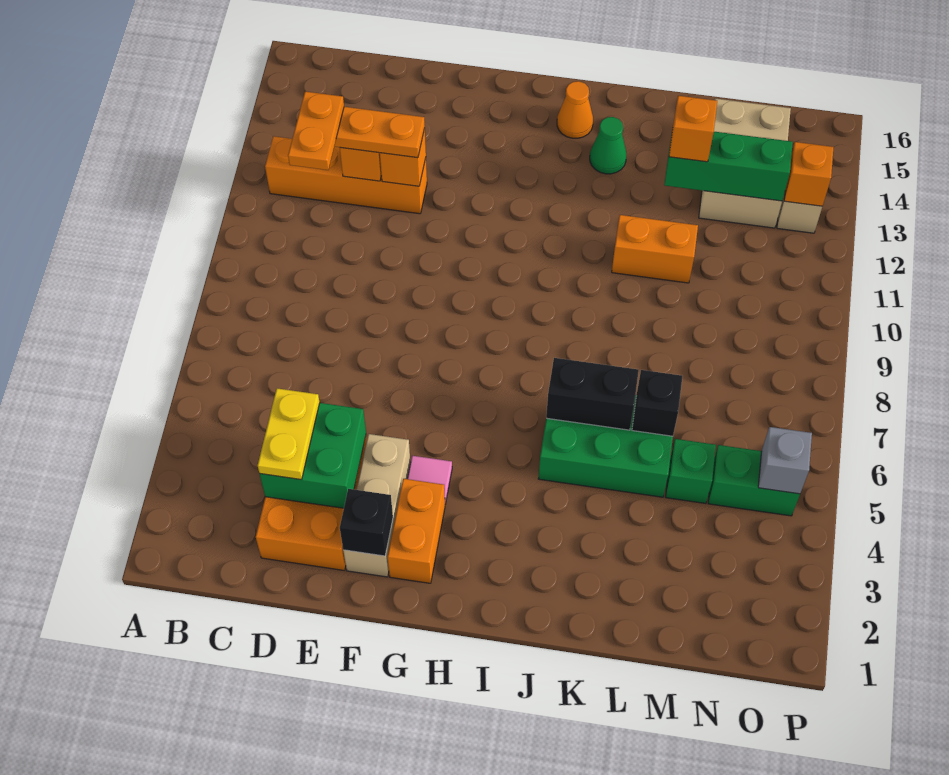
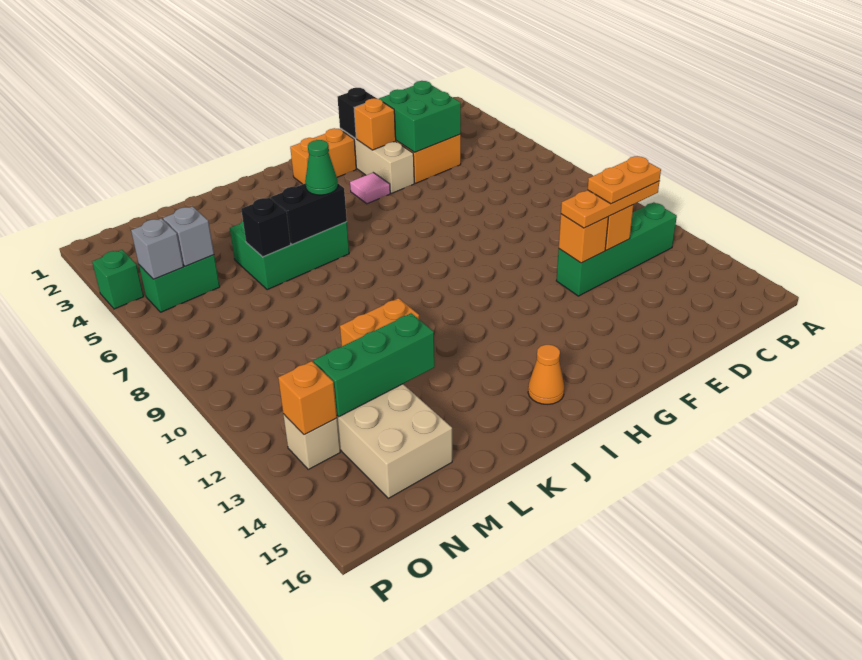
orange 1x4 brick [265,136,427,214] -> green 1x4 brick [556,202,677,296]
orange 1x2 plate [288,92,344,170] -> orange 1x2 plate turned to [588,156,661,204]
yellow 1x2 plate [258,388,320,480] -> none
orange 1x2 brick [388,479,445,583] -> orange 1x2 brick turned to [290,128,356,184]
green 1x1 cone [590,117,626,174] -> green 1x1 cone moved to [305,140,338,195]
orange 1x1 brick [669,96,717,162] -> orange 1x1 brick moved to [354,98,396,150]
green 1x1 brick [666,439,716,504] -> green 1x1 brick moved to [92,250,144,309]
none -> grey 1x1 brick [163,207,214,266]

